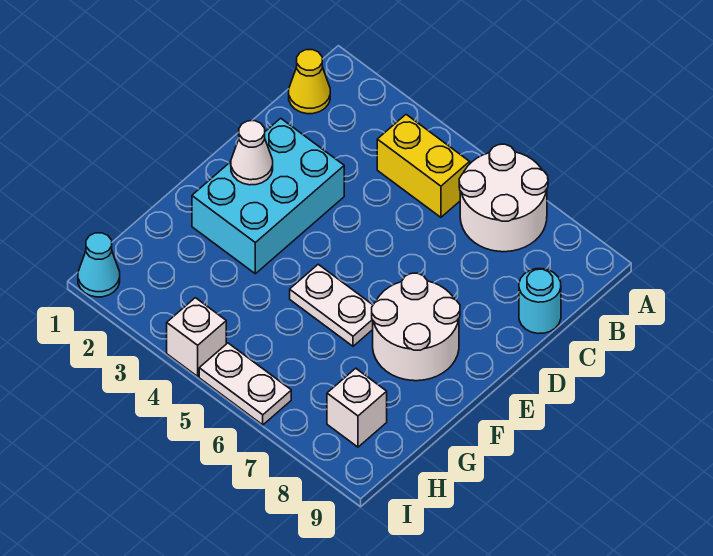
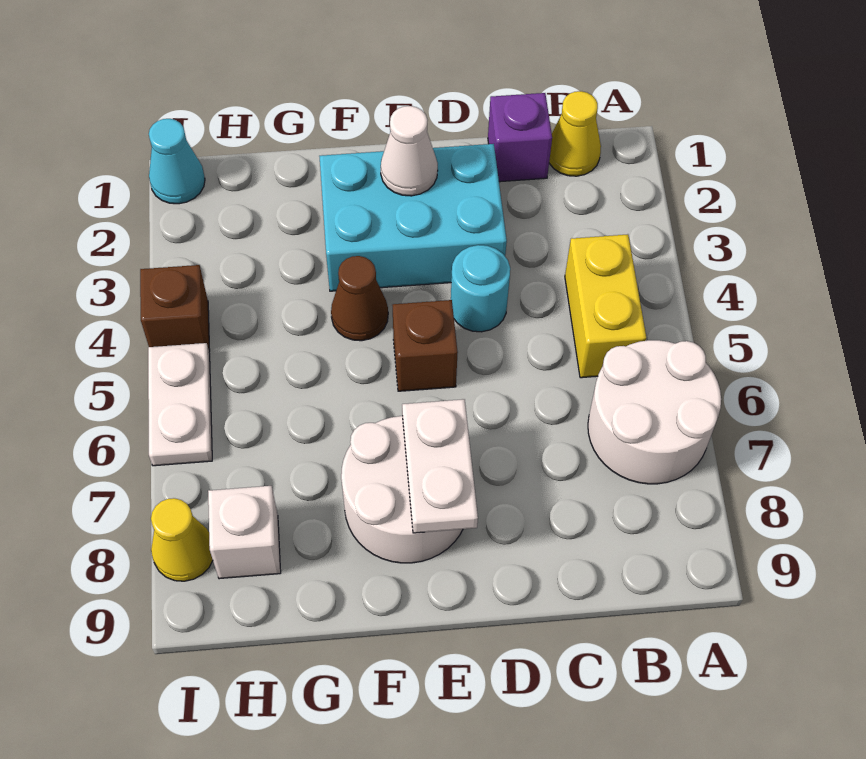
none -> purple 1x1 brick [488,93,552,182]
cyan 1x1 round brick [519,269,561,334] -> cyan 1x1 round brick moved to [451,245,510,332]
none -> brown 1x1 brick [393,300,458,391]
none -> brown 1x1 cone [331,256,388,341]
white 1x2 plate [290,264,373,346] -> white 1x2 plate moved to [402,399,478,533]
white 1x1 brick [167,298,226,376] -> brown 1x1 brick [140,265,210,352]
none -> yellow 1x1 cone [151,498,213,581]

